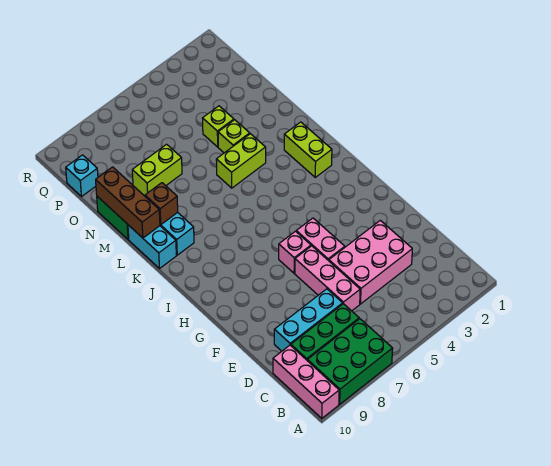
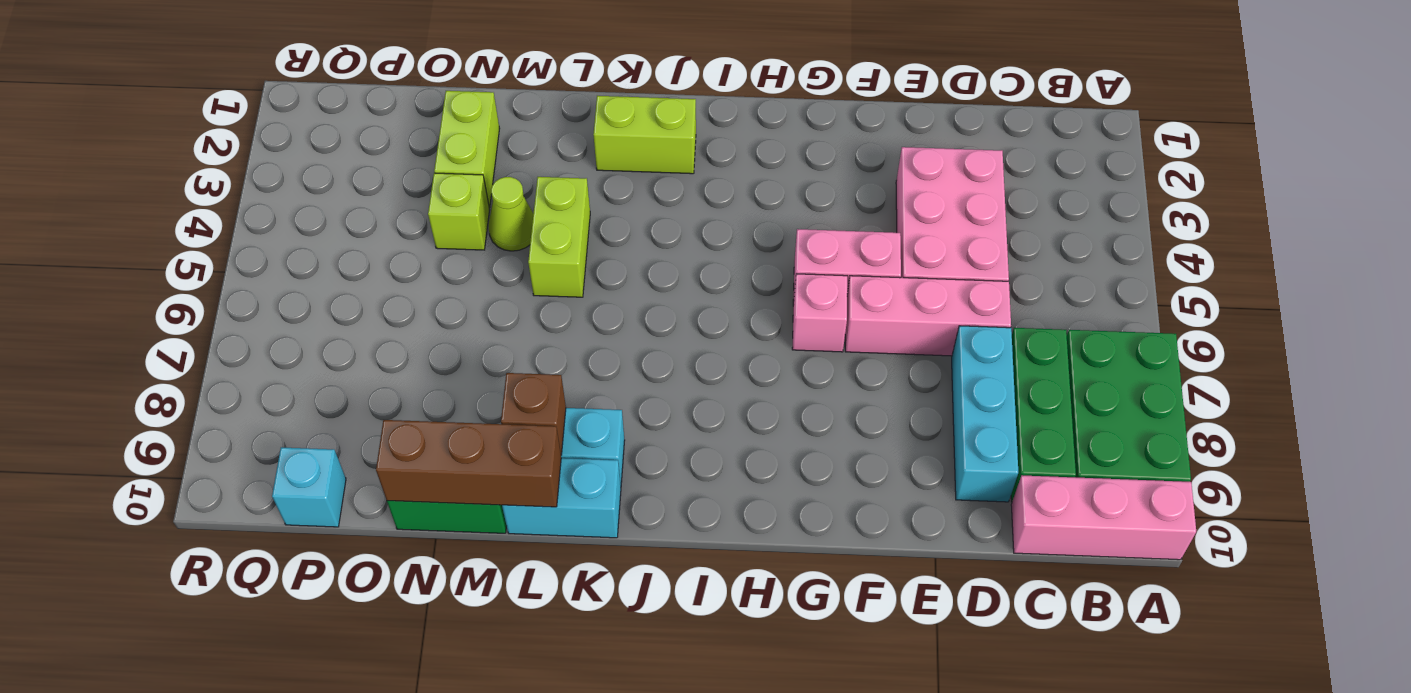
lime 1x1 brick [218,120,250,153] -> lime 1x1 cone [488,177,533,251]
lime 1x2 brick [132,144,182,196] -> lime 1x2 brick moved to [434,91,500,208]

